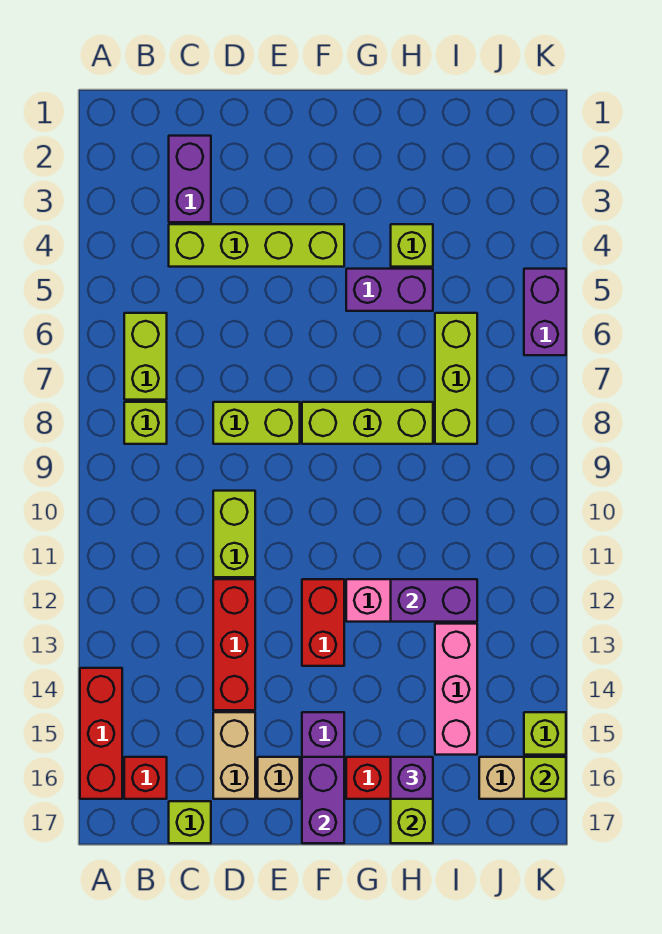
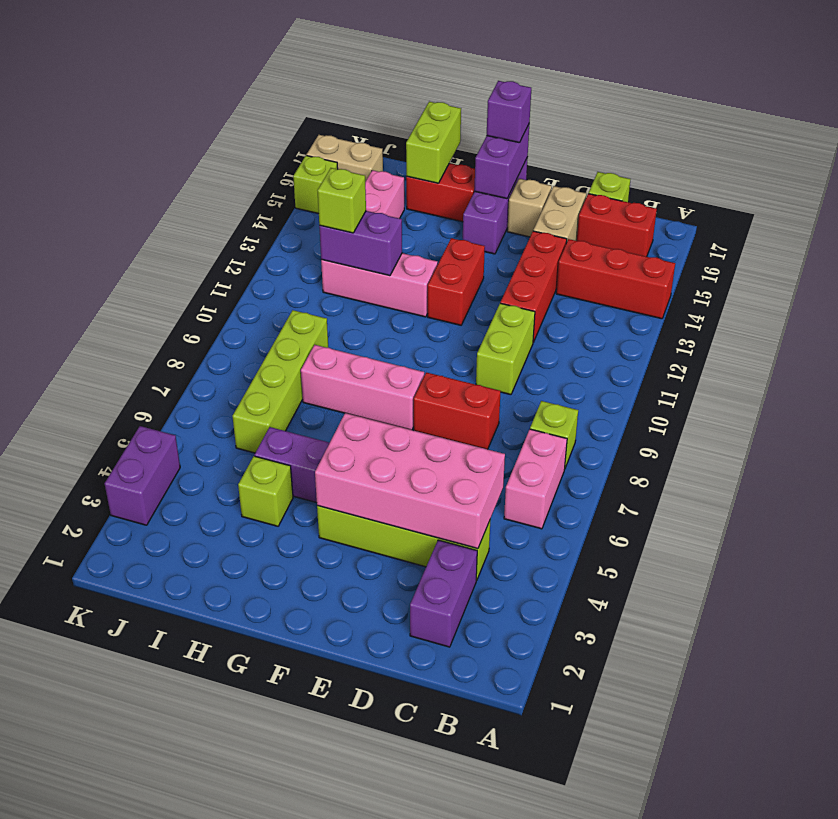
red 1x3 brick [80,668,122,799] -> red 1x3 brick turned to [556,239,675,319]
lime 1x2 brick [124,313,167,400] -> pink 1x2 brick [504,429,567,529]
red 1x1 brick [124,757,167,799] -> red 1x2 brick [577,194,657,257]
none -> pink 2x4 brick [315,413,505,549]
lime 1x2 brick [213,402,300,444] -> red 1x2 brick [414,372,501,449]
lime 1x3 brick [302,402,433,444] -> pink 1x3 brick [301,345,424,430]
purple 1x1 brick [391,757,433,799] -> purple 1x1 brick moved to [487,81,531,143]
lime 1x3 brick [435,313,477,444] -> lime 1x4 brick [233,310,328,453]
purple 1x2 brick [524,269,566,355] -> purple 1x2 brick moved to [105,426,180,525]
lime 1x1 brick [524,757,566,799] -> lime 1x1 brick moved to [317,168,366,233]

